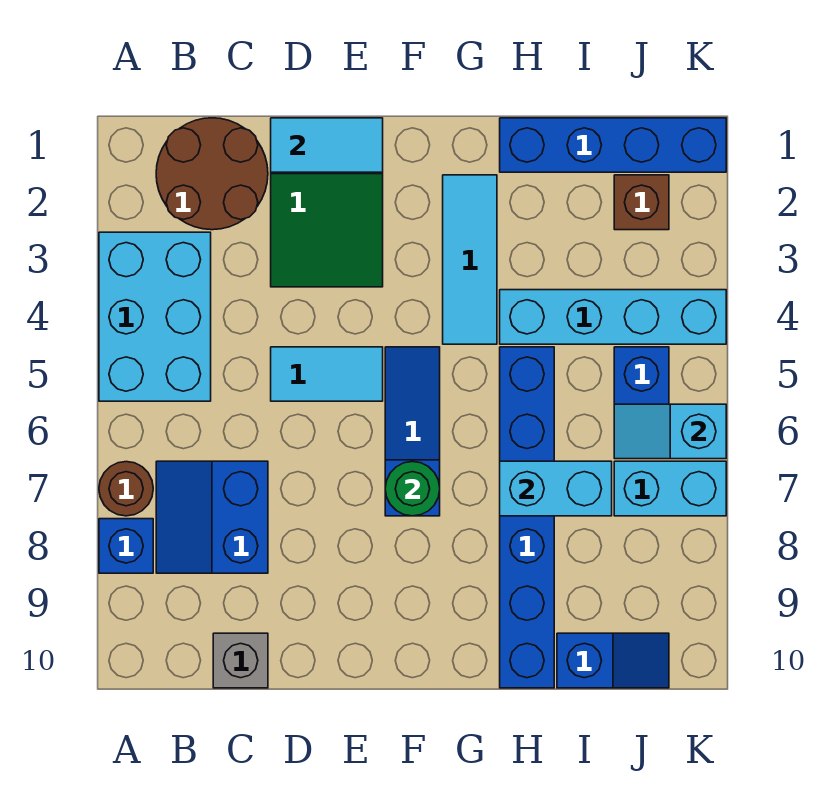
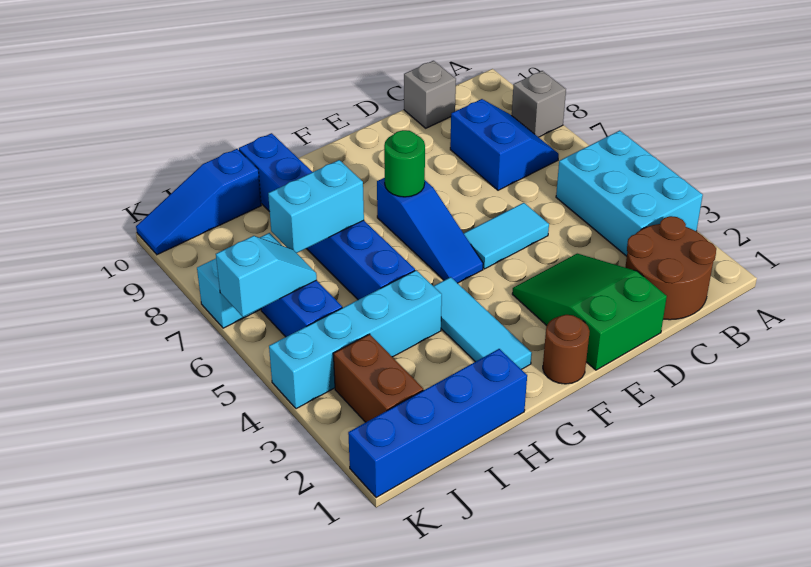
brown 1x1 round brick [99,462,153,516] -> brown 1x1 round brick moved to [543,315,590,384]
blue 1x1 brick [99,519,153,573] -> grey 1x1 brick [512,71,566,137]
cyan 1x2 tile [271,118,383,172] -> none
blue 1x2 slope [557,633,669,688] -> blue 1x3 slope [136,149,261,255]
brown 1x1 brick [614,175,669,230] -> brown 1x2 brick [333,334,423,422]

